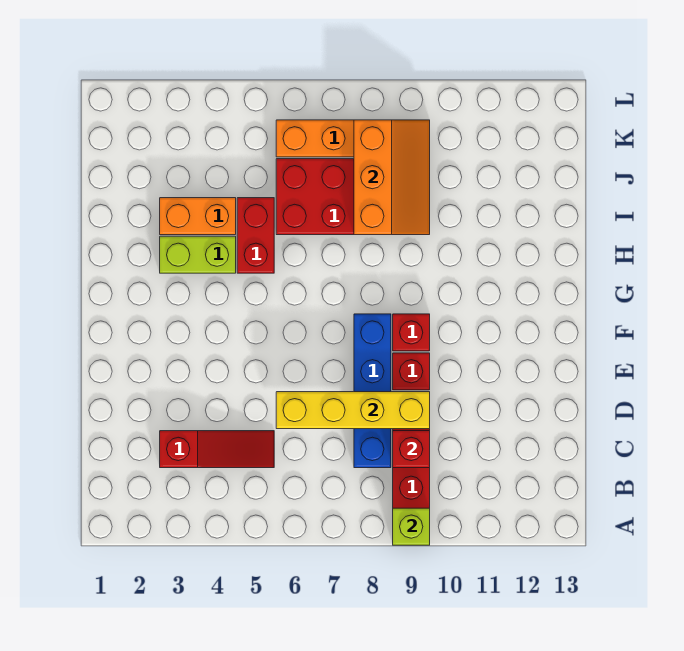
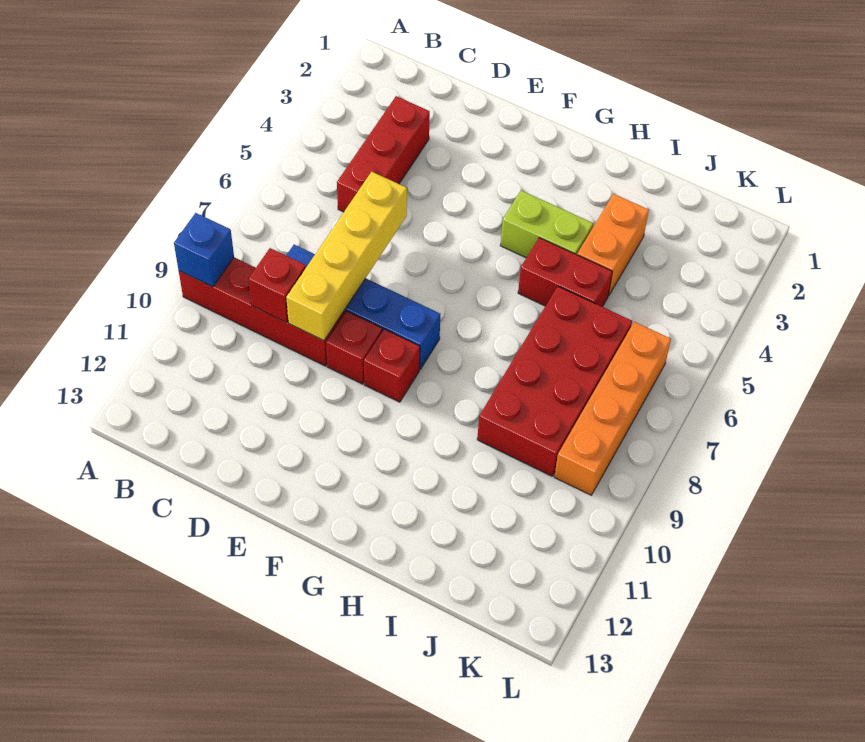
lime 1x1 brick [393,508,430,545] -> blue 1x1 brick [174,213,234,287]
red 1x3 slope [160,431,274,468] -> red 1x3 brick [337,96,430,212]
lime 1x2 brick [160,236,236,273] -> lime 1x2 brick turned to [500,190,593,258]
orange 2x3 slope [354,120,430,235] -> none

